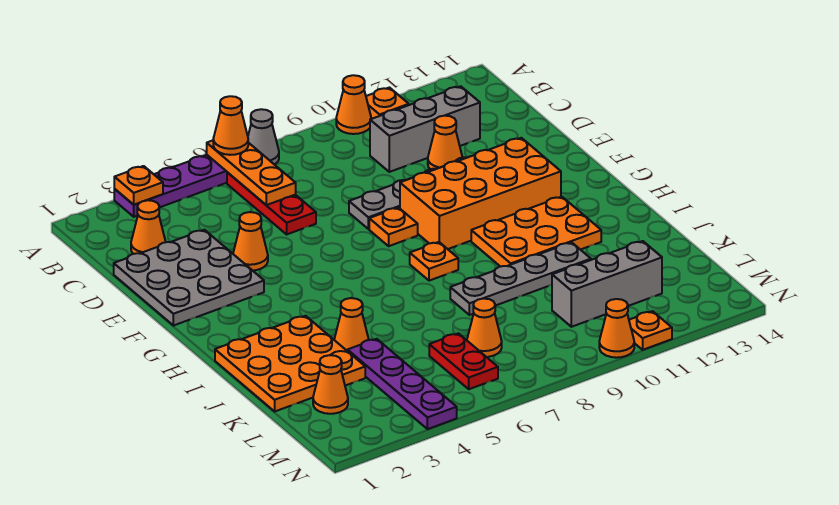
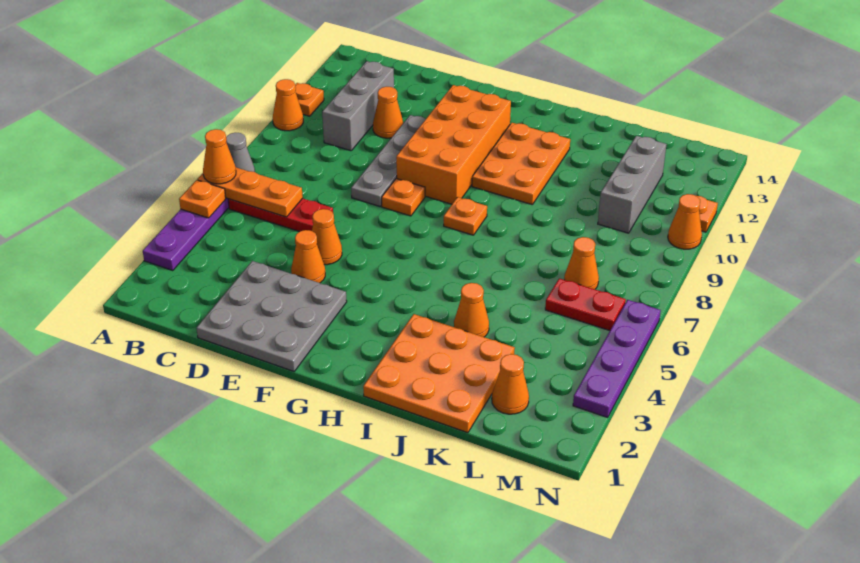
orange 1x1 plate [114,166,163,205] -> orange 1x1 plate moved to [179,180,226,218]
orange 1x1 cone [131,200,166,254] -> orange 1x1 cone moved to [312,209,342,265]
grey 1x4 plate [450,242,591,315] -> none
purple 1x4 plate [348,339,457,429] -> purple 1x4 plate turned to [573,300,661,417]

